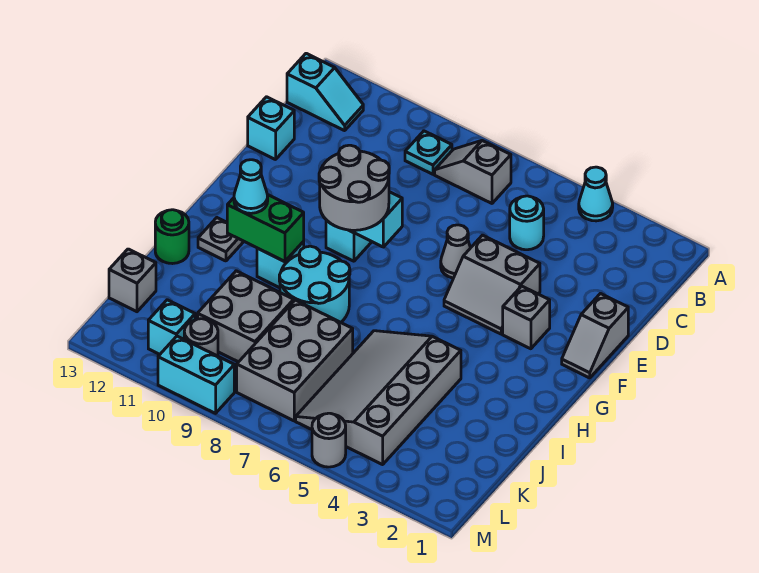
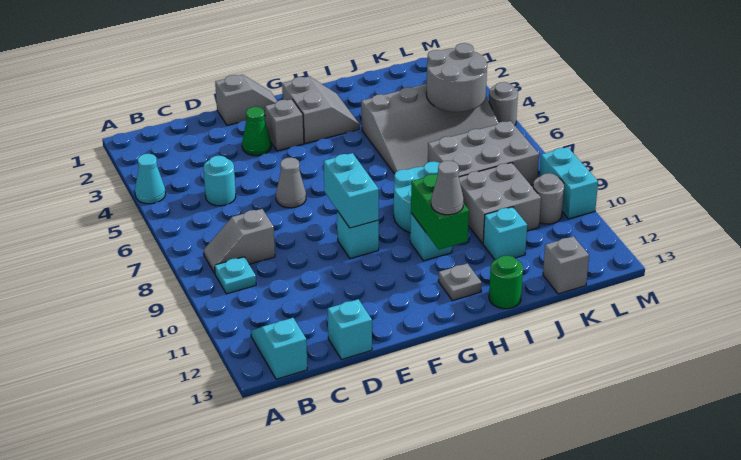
grey 1x2 slope [435,141,511,203] -> grey 1x2 slope turned to [204,209,275,273]
none -> green 1x1 cone [242,107,271,156]
grey 2x2 slope [444,235,540,334] -> grey 2x2 slope moved to [282,76,360,144]
grey 2x2 round brick [319,145,389,230] -> grey 2x2 round brick moved to [426,43,487,112]
cyan 1x1 cone [234,160,268,213] -> grey 1x1 cone [431,161,464,215]
cyan 1x1 brick [148,300,195,354] -> cyan 1x1 brick moved to [483,207,527,260]

